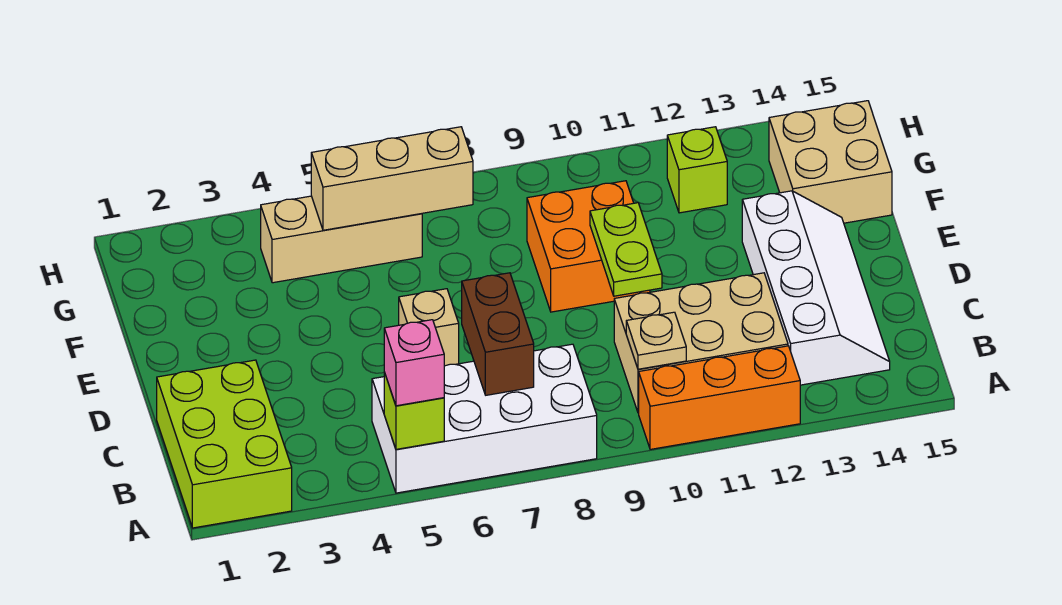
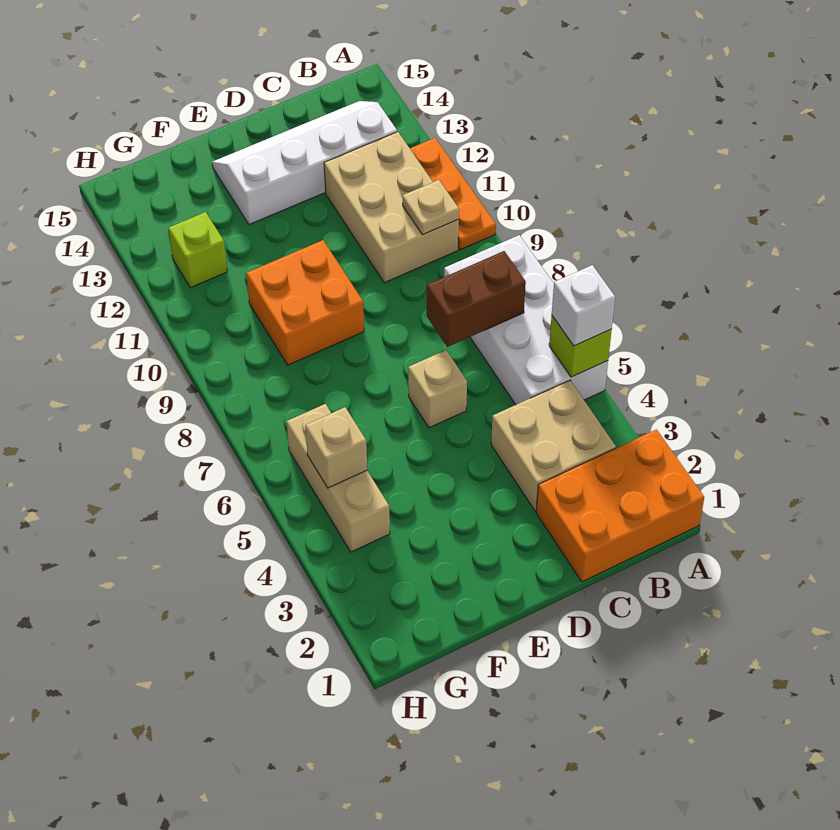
lime 2x3 brick [157,360,292,528] -> orange 2x3 brick [536,429,704,582]
pink 1x1 brick [384,320,444,406] -> white 1x1 brick [552,265,615,346]
orange 1x3 brick [639,346,800,449] -> orange 1x3 plate [410,138,496,250]
lime 1x2 plate [590,203,662,296] -> none
tan 2x2 brick [769,101,892,223] -> tan 2x2 brick moved to [491,380,616,511]
tan 1x3 brick [311,127,473,230] -> tan 1x1 brick [305,407,367,488]

